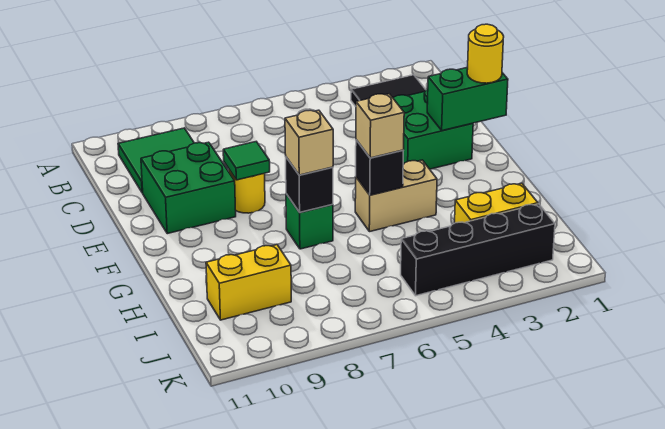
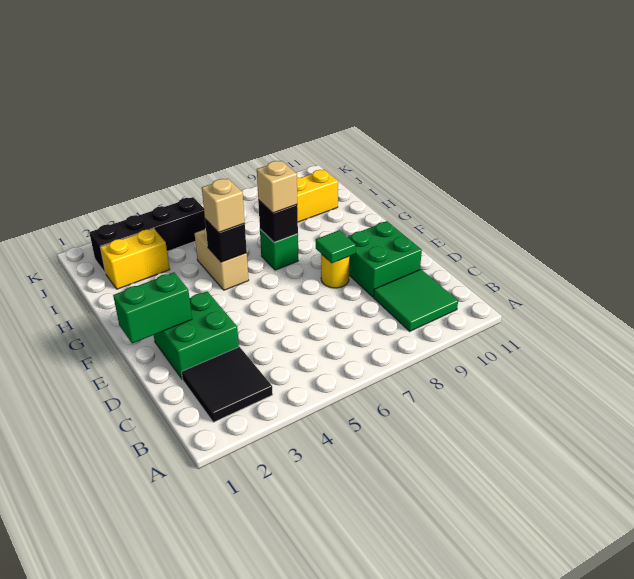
yellow 1x1 round brick [467,24,504,83] -> none
tan 1x2 brick [355,160,437,232] -> tan 1x2 brick turned to [194,228,249,290]

